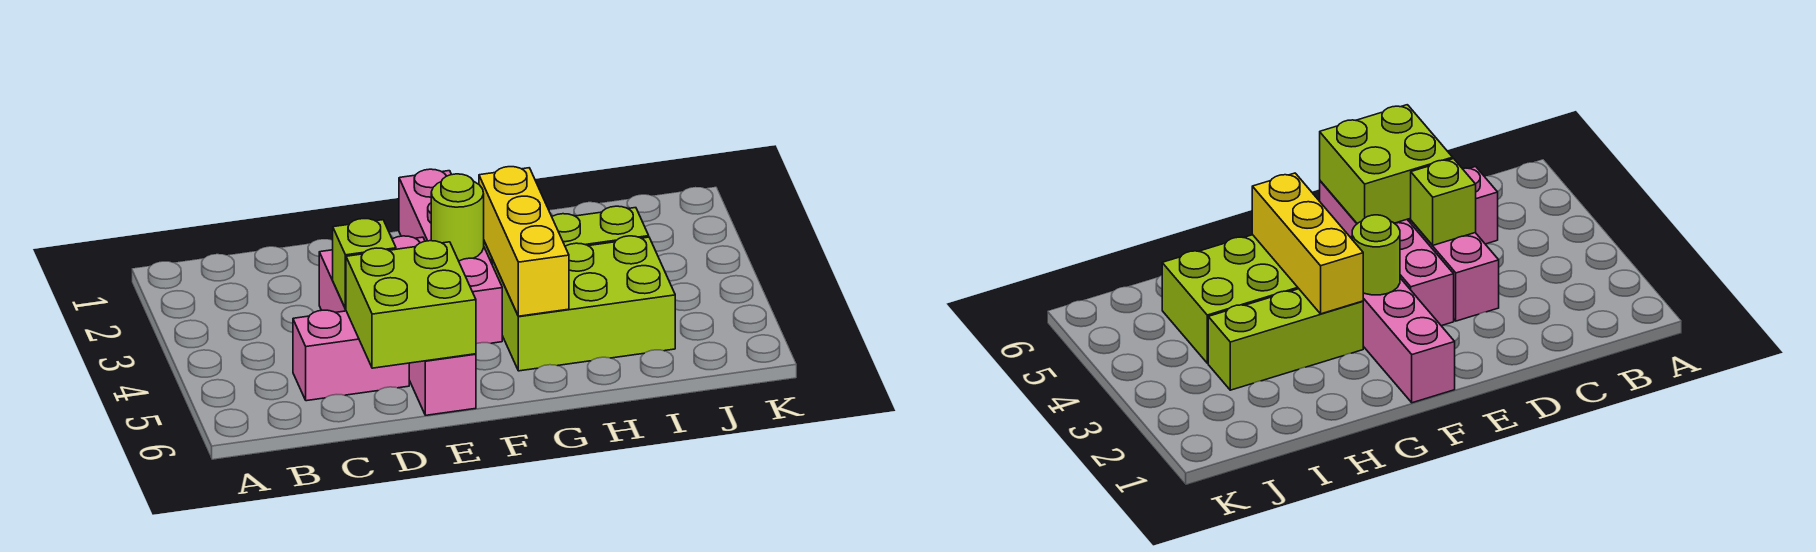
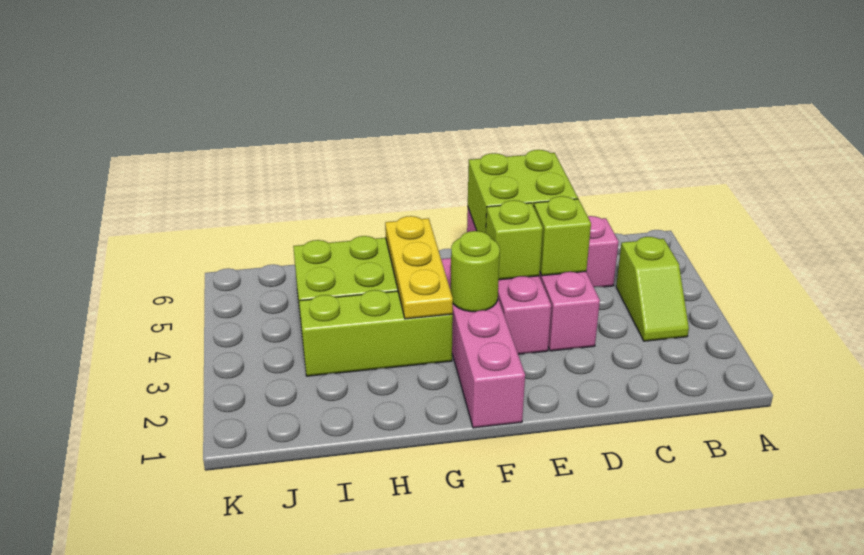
none -> lime 1x2 slope [616,237,689,341]
none -> lime 1x1 brick [486,200,543,280]
yellow 1x3 brick [479,167,569,316] -> yellow 1x3 plate [385,216,453,319]

